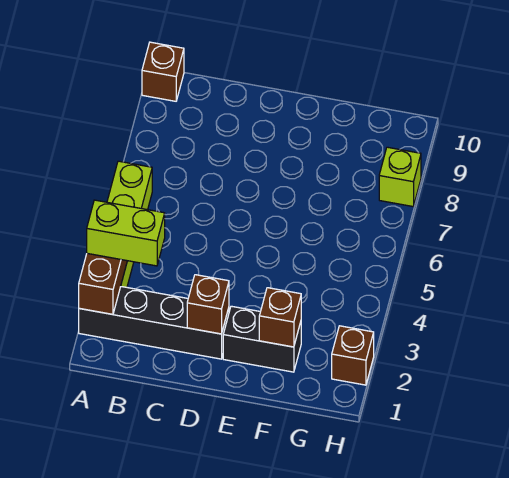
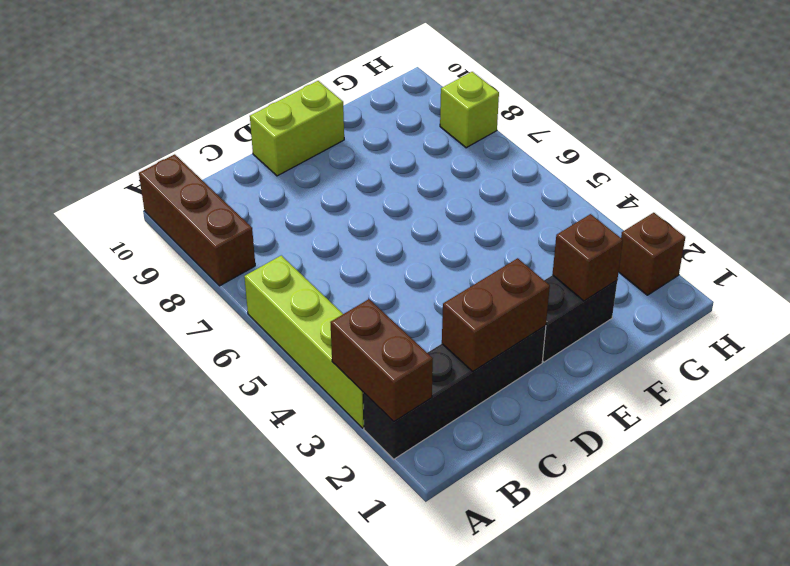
lime 1x2 brick [87,200,165,266] -> lime 1x2 brick moved to [250,81,344,176]
brown 1x1 brick [142,42,184,101] -> brown 1x3 brick [139,154,255,286]
brown 1x1 brick [187,275,229,334] -> brown 1x2 brick [442,258,550,371]

